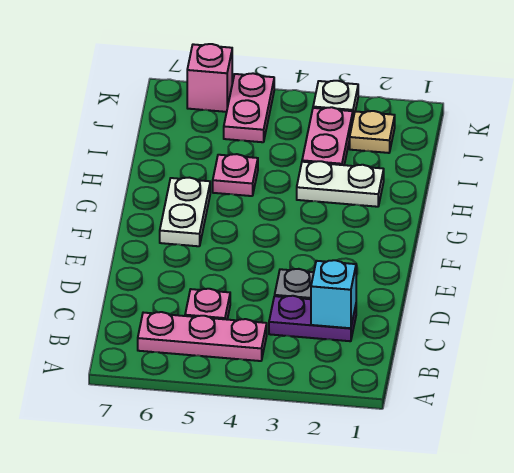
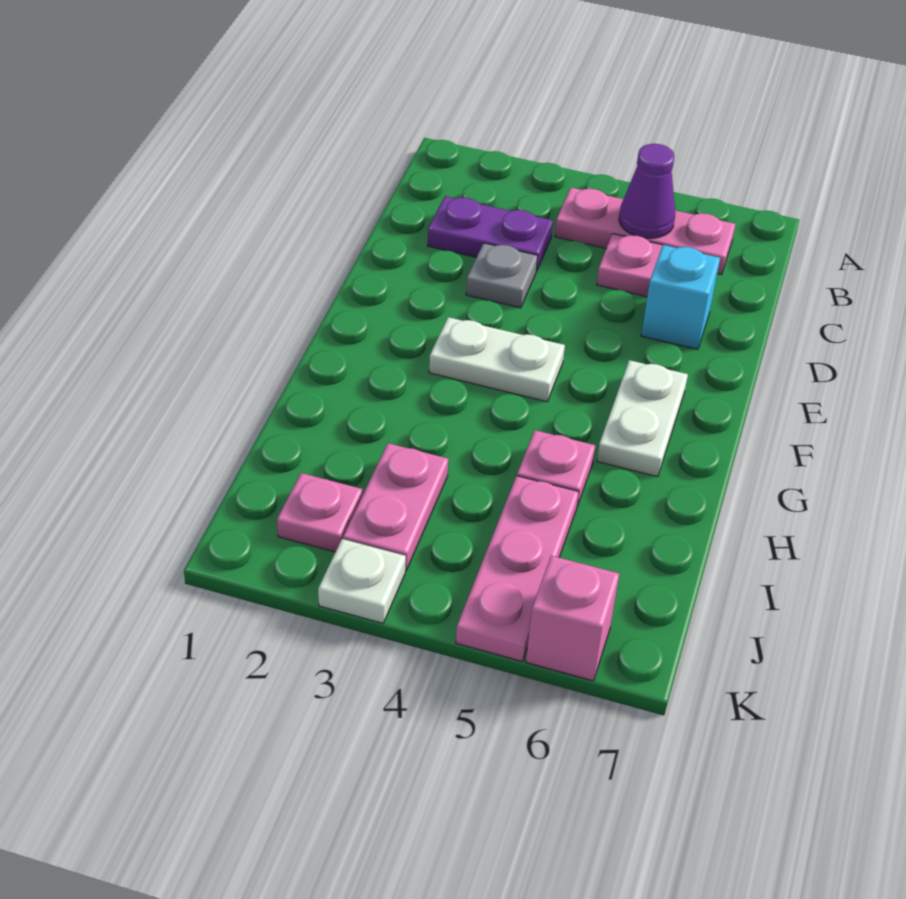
none -> purple 1x1 cone [619,144,675,238]
cyan 1x1 brick [311,260,356,328] -> cyan 1x1 brick moved to [641,245,720,349]
white 1x2 plate [297,161,384,207] -> white 1x2 plate moved to [429,317,565,402]
tan 1x1 plate [350,111,395,153] -> pink 1x1 plate [277,473,362,552]
pink 1x2 plate [224,73,274,142] -> pink 1x3 plate [456,476,579,661]

